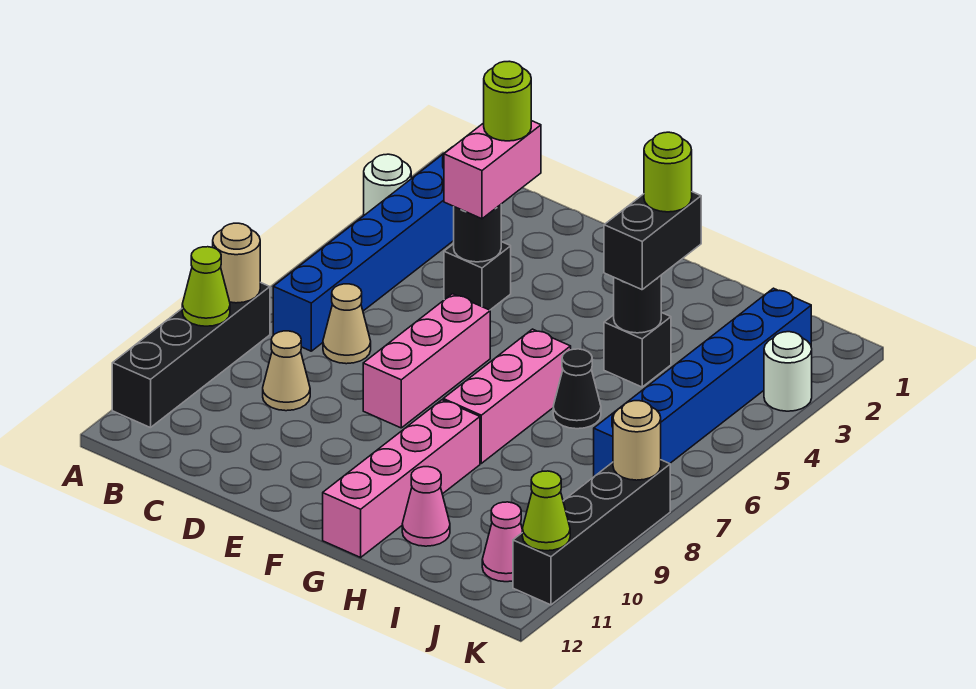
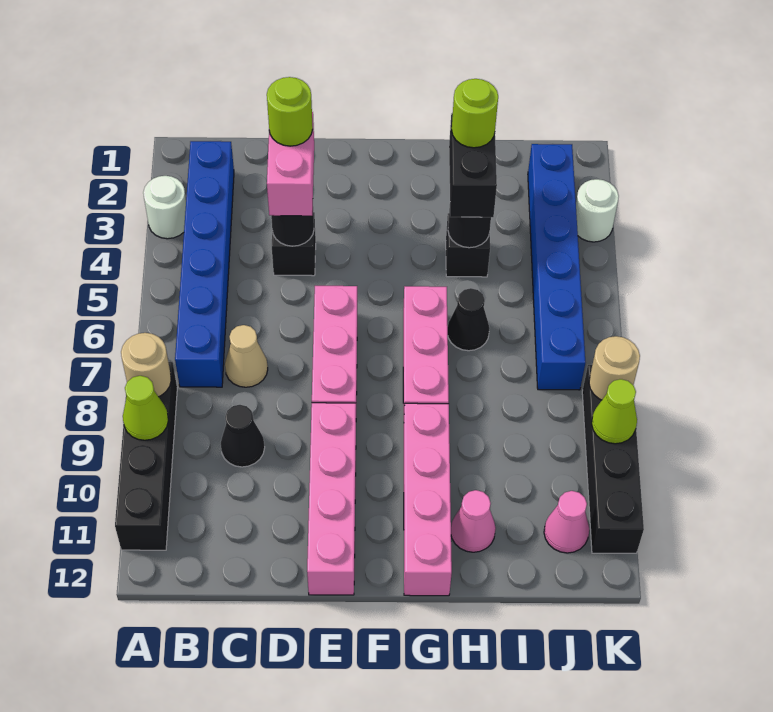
tan 1x1 cone [263,331,310,411] -> black 1x1 cone [221,405,265,467]
none -> pink 1x4 brick [307,403,356,595]
lime 1x1 cone [522,471,570,551] -> lime 1x1 cone moved to [592,379,637,444]

